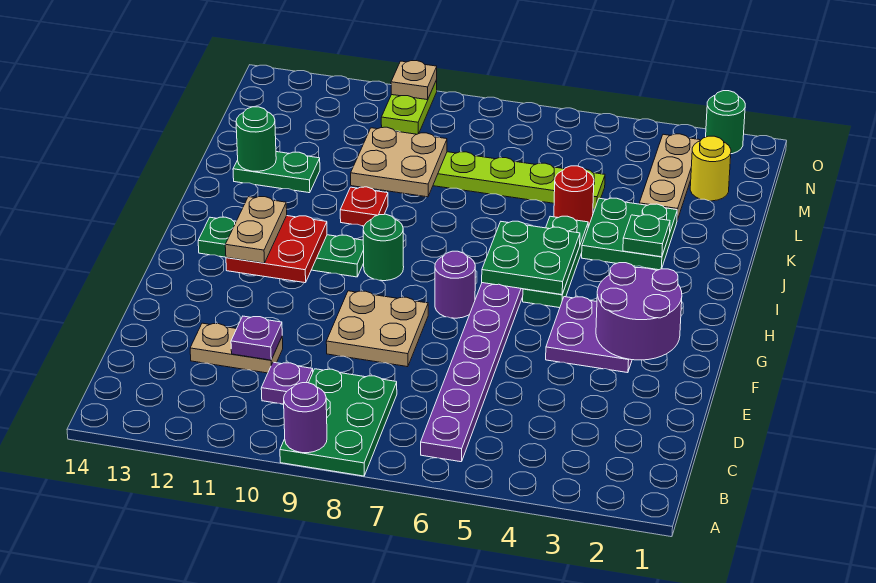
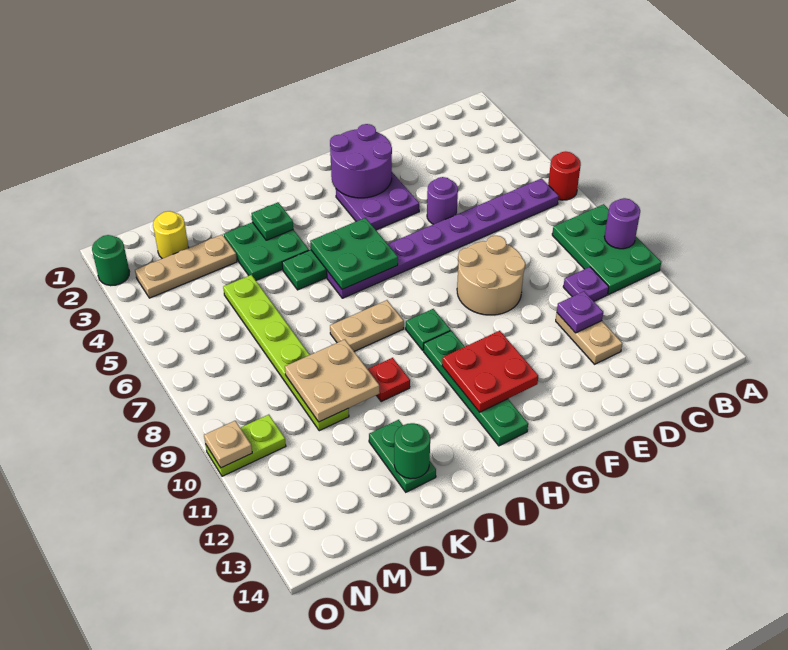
green 2x3 plate [280,369,397,476] -> green 2x3 plate turned to [552,204,661,294]
tan 2x2 plate [326,291,428,367] -> tan 2x2 round brick [457,236,525,315]
purple 1x1 round brick [435,251,475,318] -> purple 1x1 round brick moved to [427,177,458,224]
tan 1x2 plate [225,197,287,263] -> tan 1x2 plate moved to [330,300,404,351]
green 1x1 round brick [363,214,404,281] -> green 1x1 plate [406,309,451,350]
red 1x1 round brick [554,166,594,227] -> red 1x1 round brick moved to [548,152,581,200]

